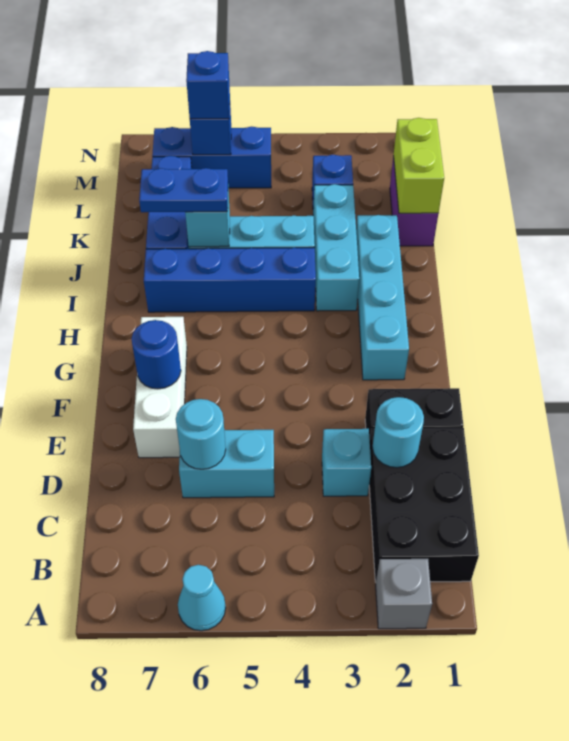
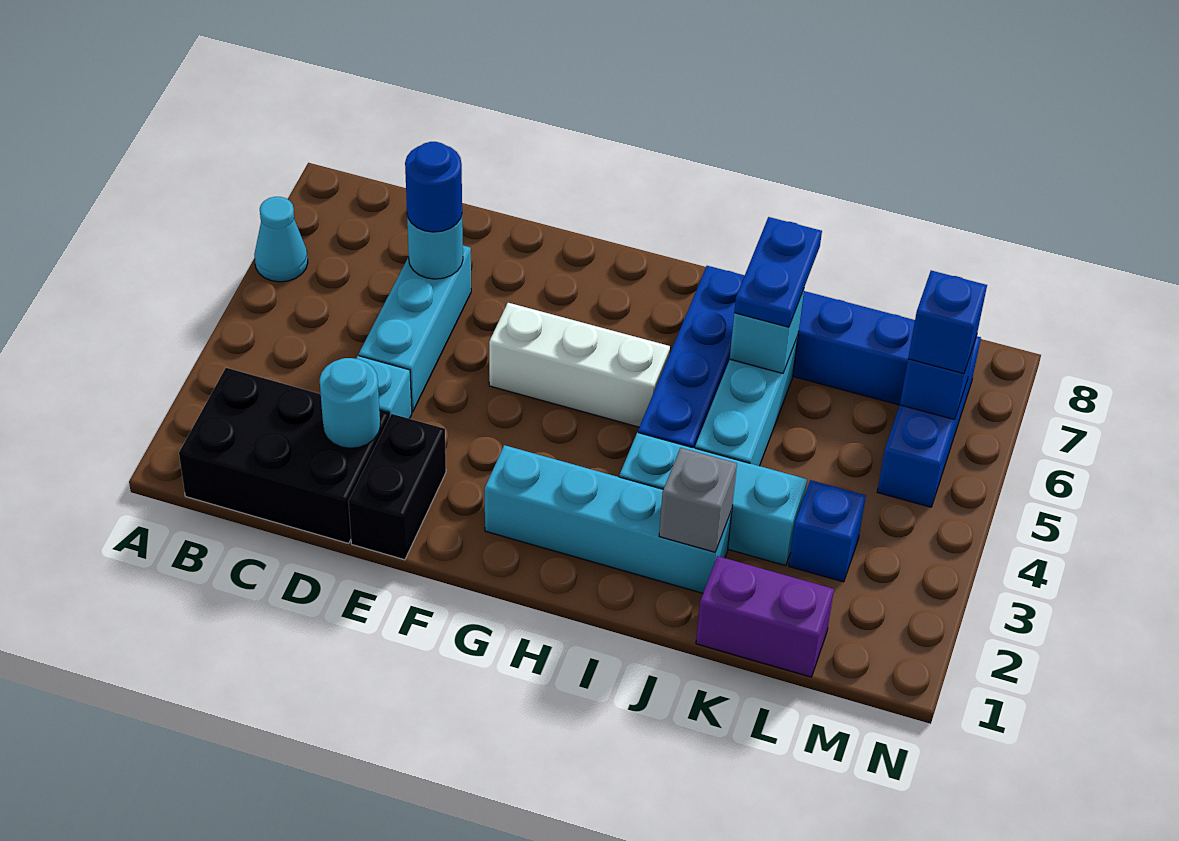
grey 1x1 brick [376,559,432,629] -> grey 1x1 brick moved to [659,448,737,552]
cyan 1x2 brick [179,430,274,498] -> cyan 1x3 brick [359,246,471,412]
white 1x3 brick [133,317,187,458] -> white 1x3 brick moved to [489,303,670,427]
blue 1x1 round brick [131,320,181,389] -> blue 1x1 round brick moved to [405,142,462,232]
lime 1x2 brick [394,118,444,213] -> none

